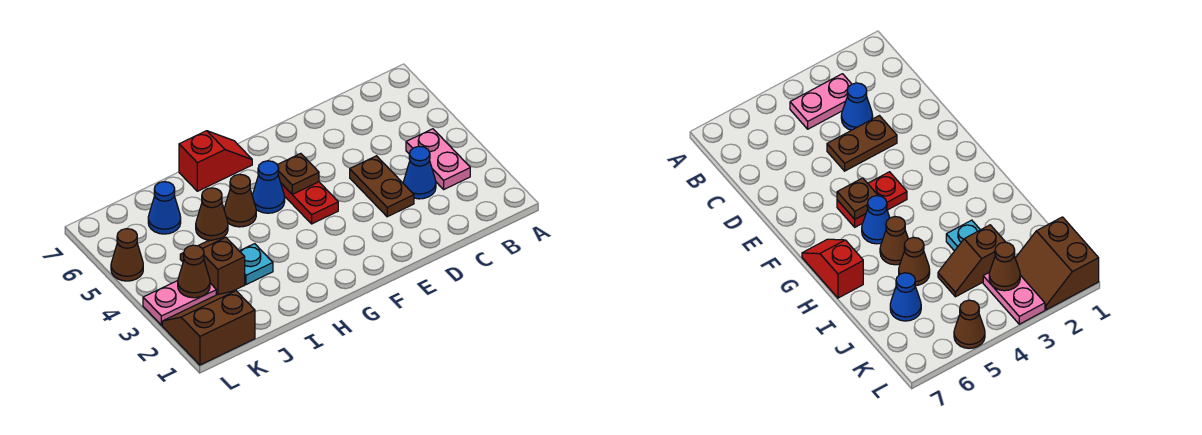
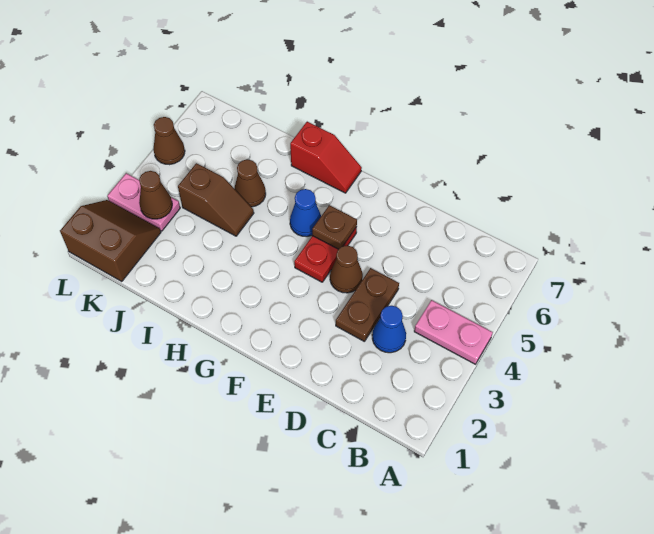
pink 1x2 plate [406,129,470,189] -> pink 1x2 plate turned to [414,300,493,364]
brown 1x1 cone [224,174,256,227] -> brown 1x1 cone moved to [330,246,363,293]
cyan 1x1 plate [240,244,273,285] -> none
brown 1x2 slope [180,237,245,295] -> brown 1x2 slope turned to [178,163,254,236]
blue 1x1 cone [148,182,181,234] -> none

